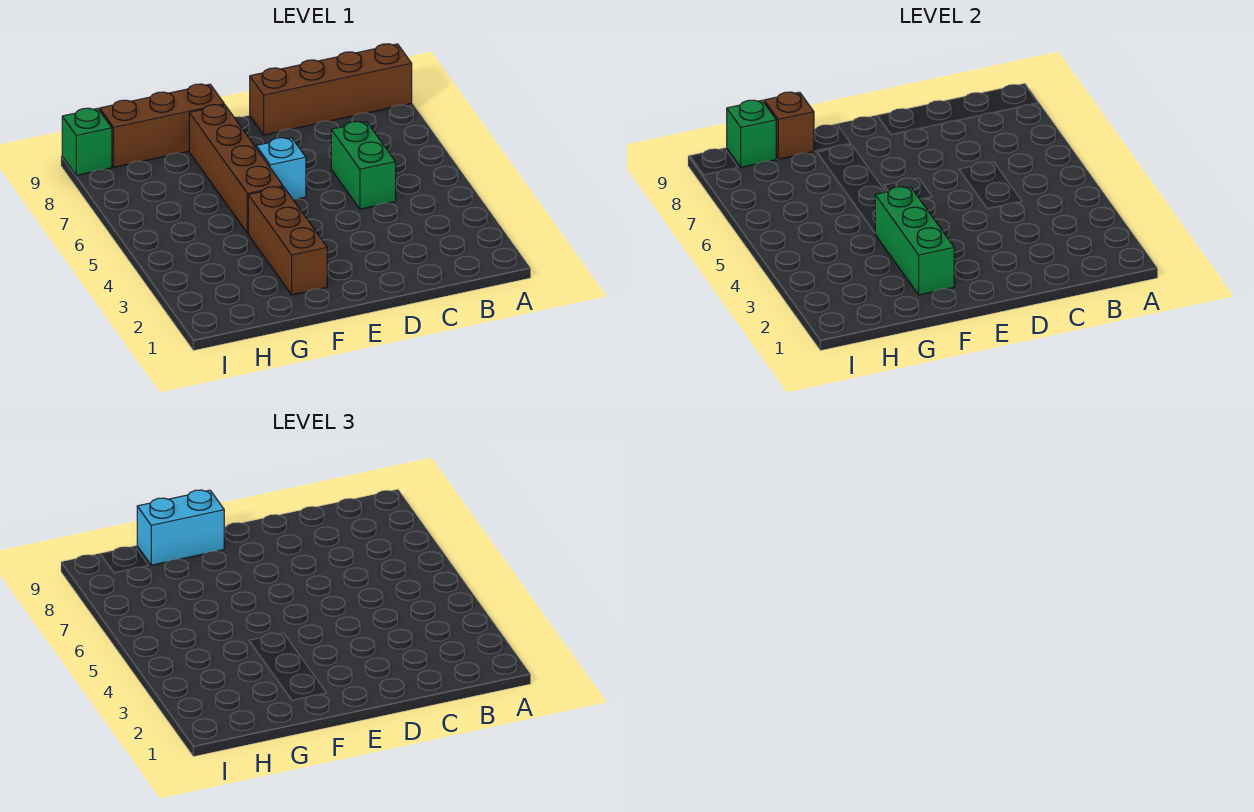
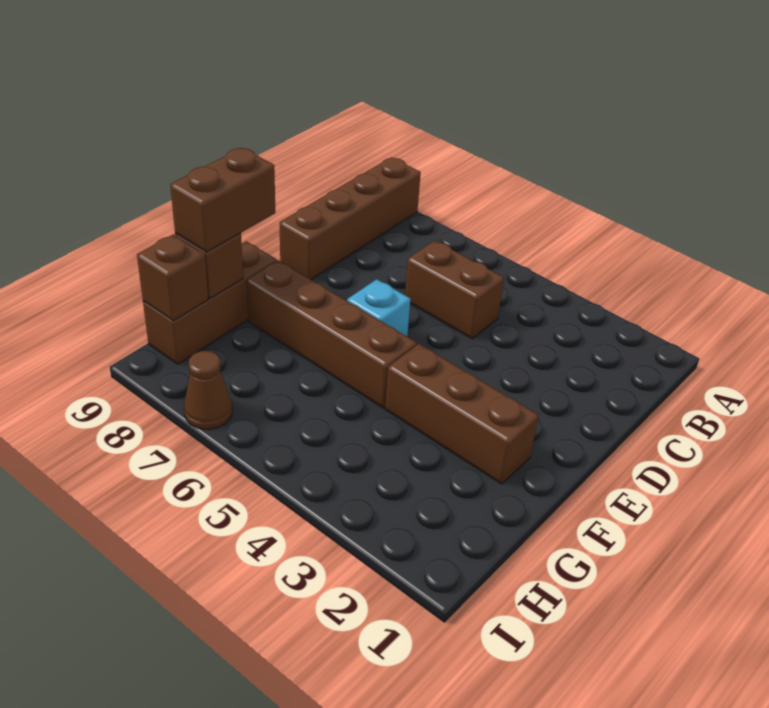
green 1x2 brick [331,122,396,209] -> brown 1x2 brick [405,240,504,339]
green 1x3 brick [875,187,954,295] -> none
cyan 1x2 brick [137,490,224,565] -> brown 1x2 brick [170,148,275,252]
green 1x1 brick [727,100,776,167] -> brown 1x1 brick [137,235,208,321]
none -> brown 1x1 cone [184,351,232,429]
green 1x1 brick [62,108,112,175] -> none

